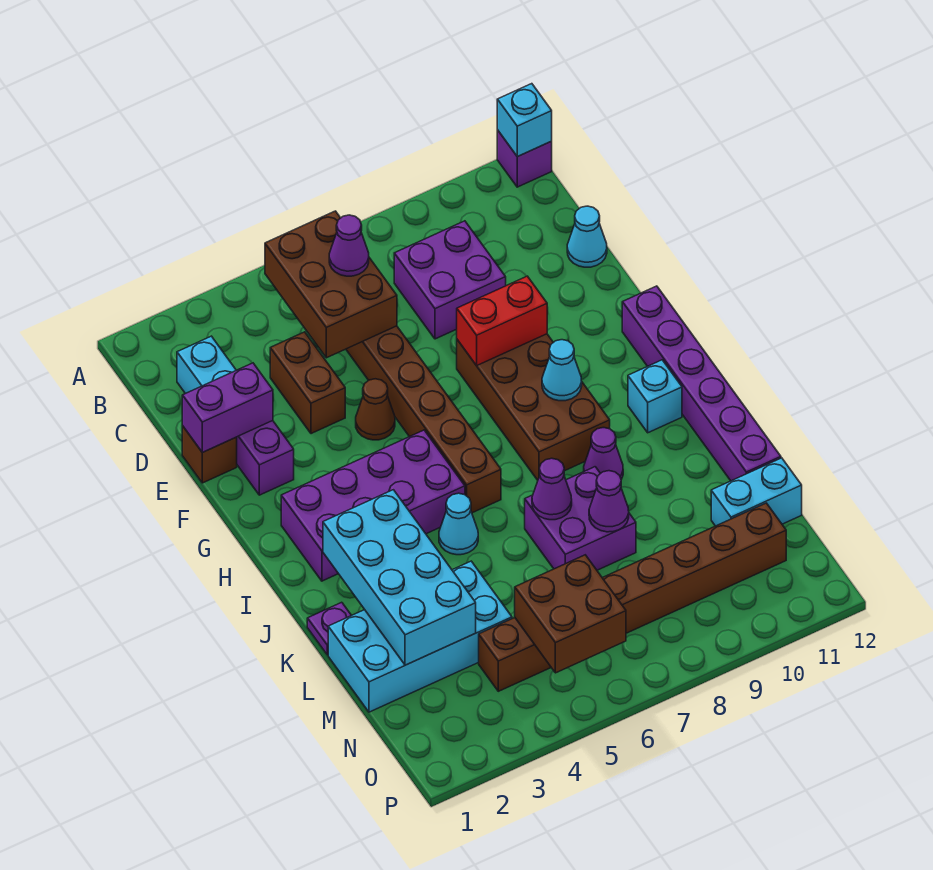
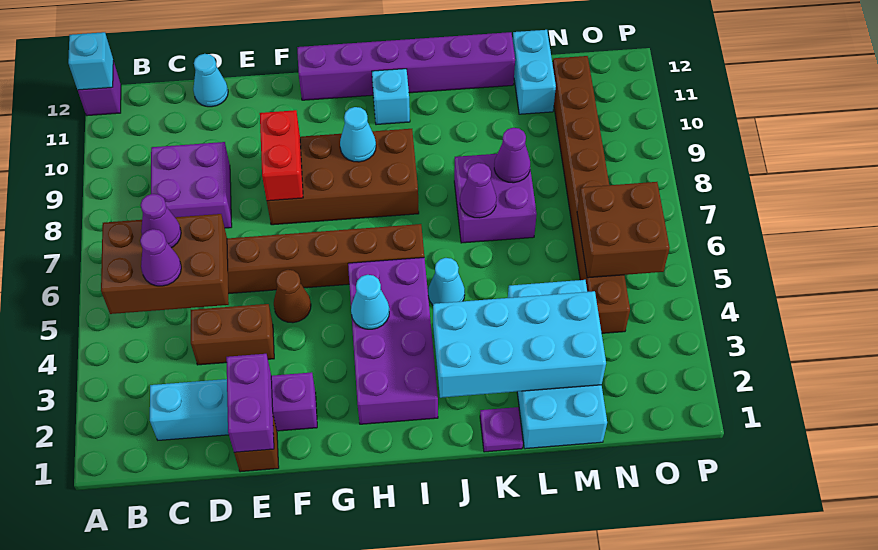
none -> cyan 1x1 cone [351,275,389,329]
purple 1x1 cone [584,428,623,480] -> purple 1x1 cone moved to [140,229,181,286]

